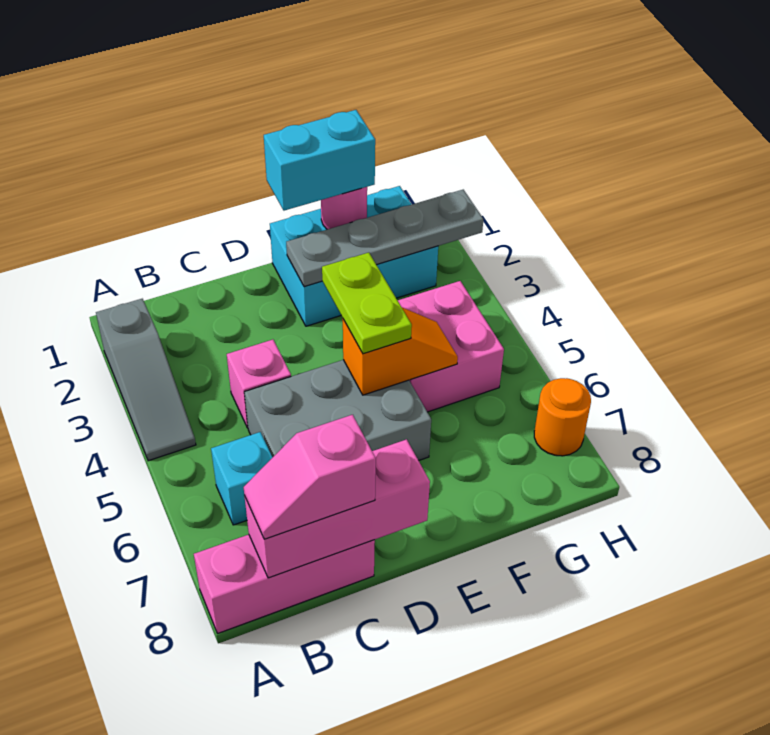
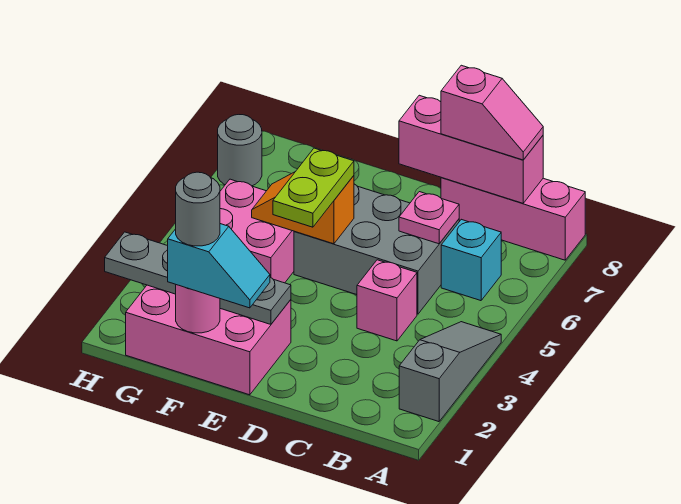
none -> pink 1x1 plate [399,192,459,244]
cyan 2x3 brick [270,186,438,326] -> pink 2x3 brick [126,285,291,395]
cyan 1x2 brick [264,110,375,211] -> cyan 1x2 slope [168,224,270,308]
none -> grey 1x1 round brick [176,172,220,246]
orange 1x1 round brick [534,378,591,456] -> grey 1x1 round brick [218,115,262,186]

